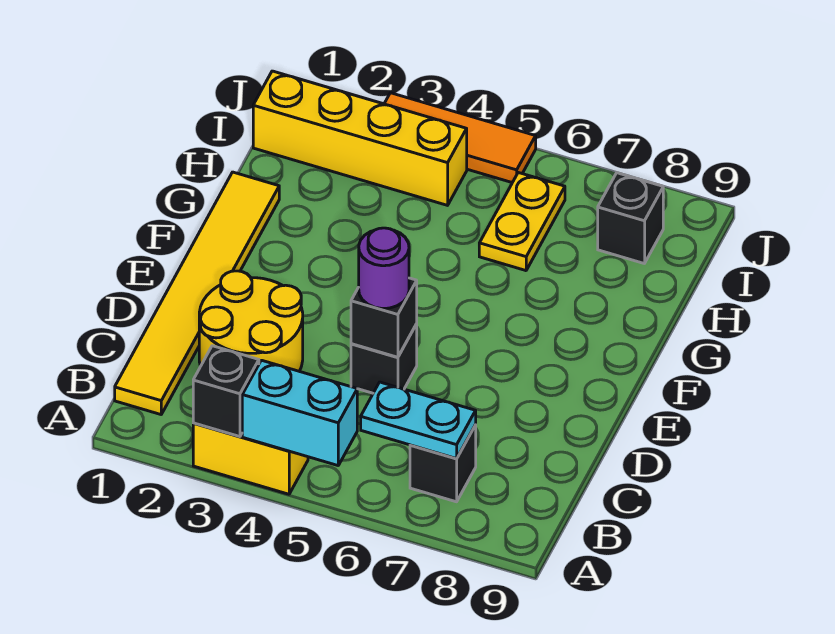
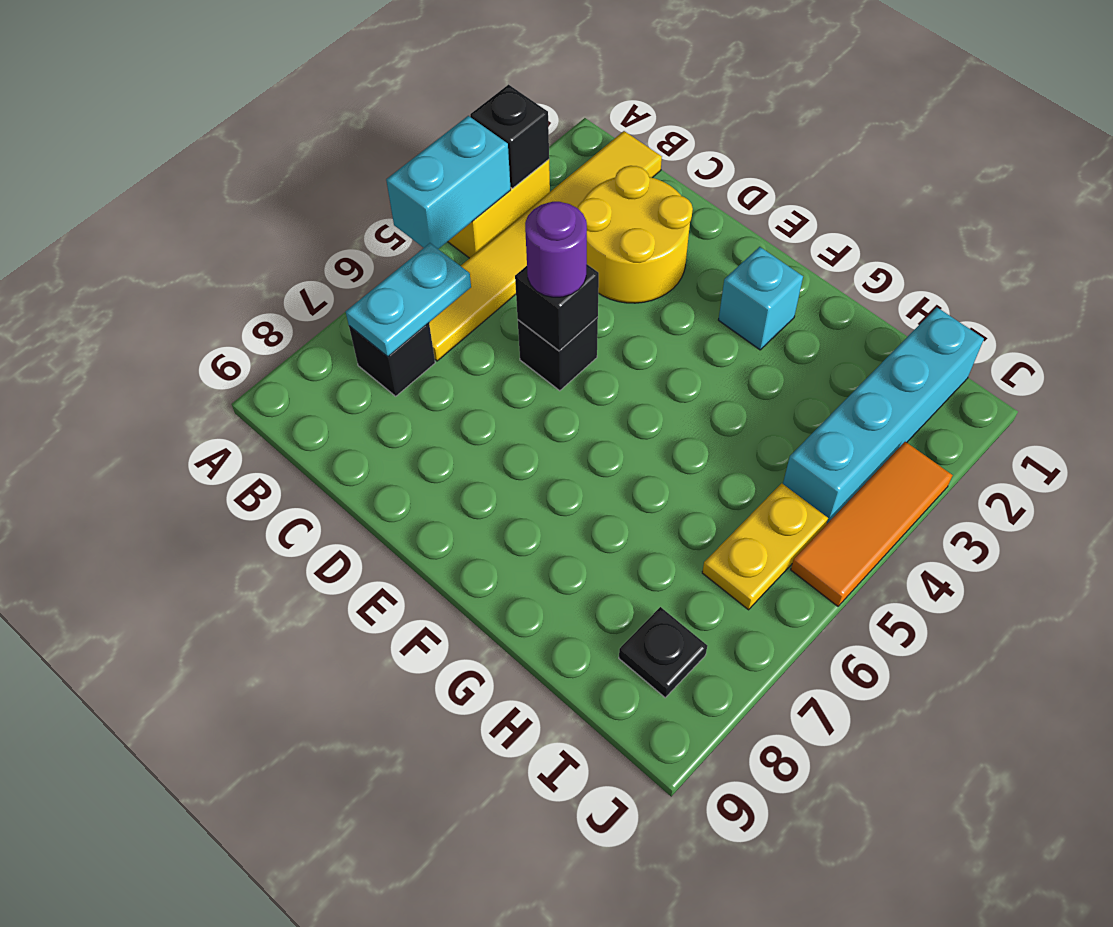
yellow 1x6 tile [115,172,279,414] -> yellow 1x6 tile turned to [429,131,662,361]
none -> cyan 1x1 brick [719,247,803,350]
yellow 1x2 plate [479,173,565,271] -> yellow 1x2 plate turned to [702,483,828,610]
yellow 1x4 brick [253,71,467,205] -> cyan 1x4 brick [783,307,984,523]
black 1x1 brick [598,173,663,264] -> black 1x1 plate [619,607,707,698]

